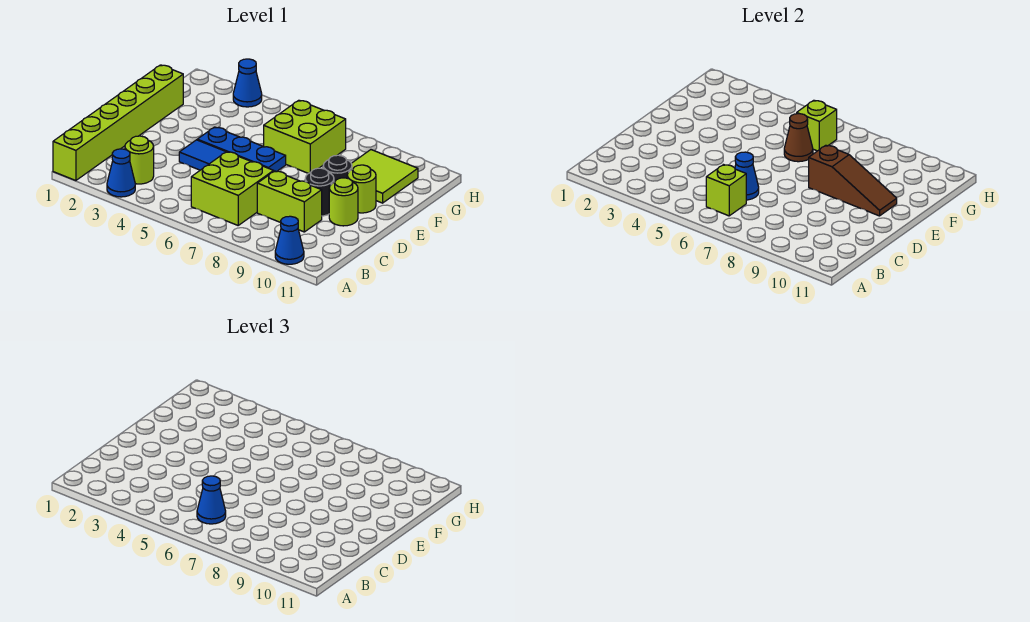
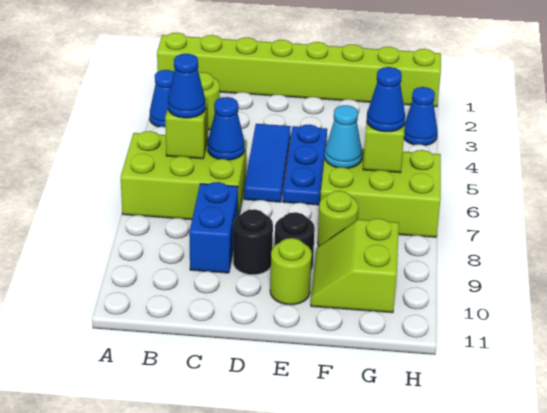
lime 1x6 brick [53,65,183,181] -> lime 1x8 brick [157,33,441,107]
blue 1x1 cone [275,216,304,264] -> blue 1x1 cone moved to [367,67,405,132]
lime 2x2 brick [191,152,274,225] -> lime 2x3 brick [121,131,247,220]
lime 1x2 brick [257,171,322,232] -> blue 1x2 brick [189,182,238,273]
lime 1x1 round brick [329,178,358,226] -> lime 1x1 round brick moved to [318,191,358,246]
brown 1x3 slope [809,145,897,216] -> none
lime 2x2 brick [264,100,346,174] -> lime 2x3 brick [320,149,441,237]
brown 1x1 cone [784,114,813,162] -> cyan 1x1 cone [325,105,362,168]
lime 2x2 tile [351,150,418,203] -> lime 2x2 slope [311,218,399,313]

